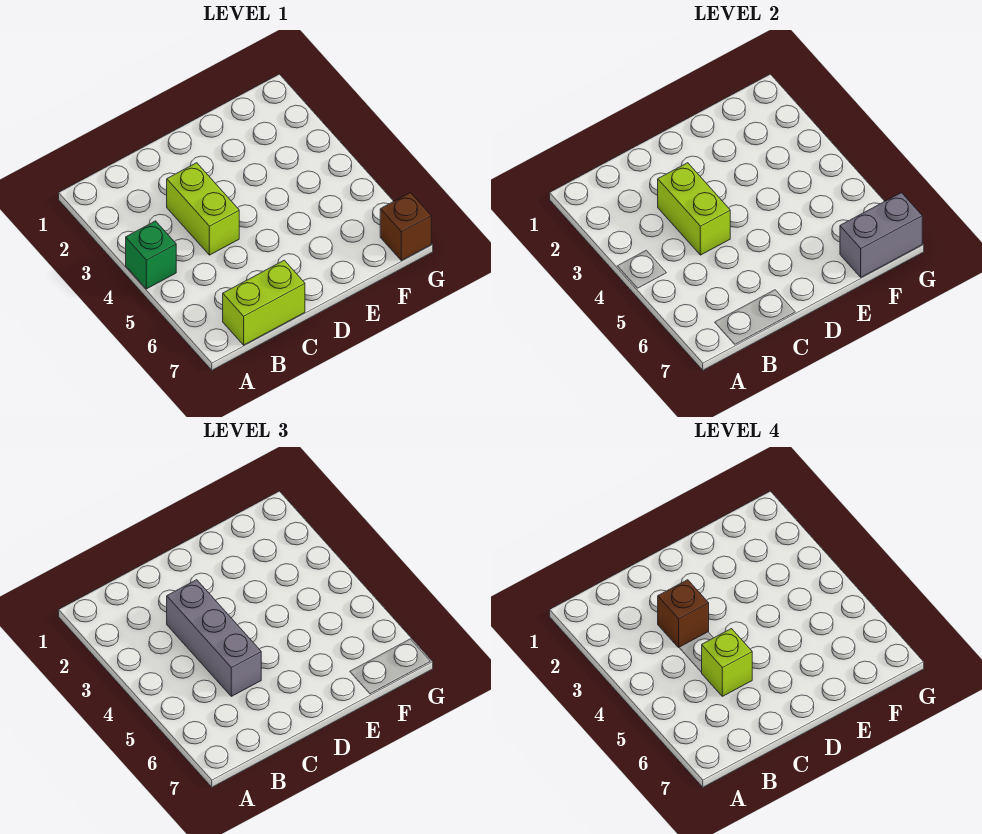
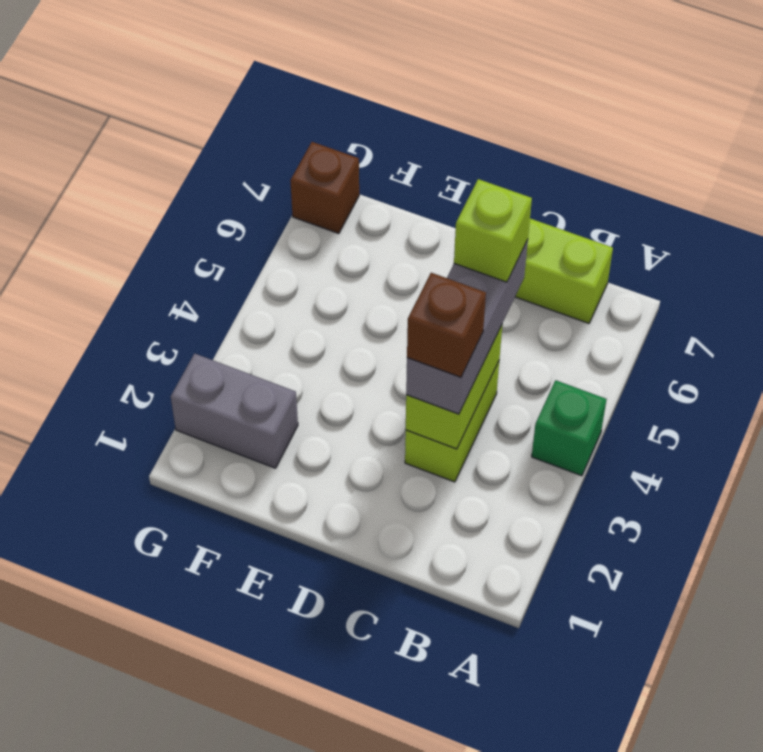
grey 1x2 brick [840,193,922,277] -> grey 1x2 brick moved to [171,354,298,468]

